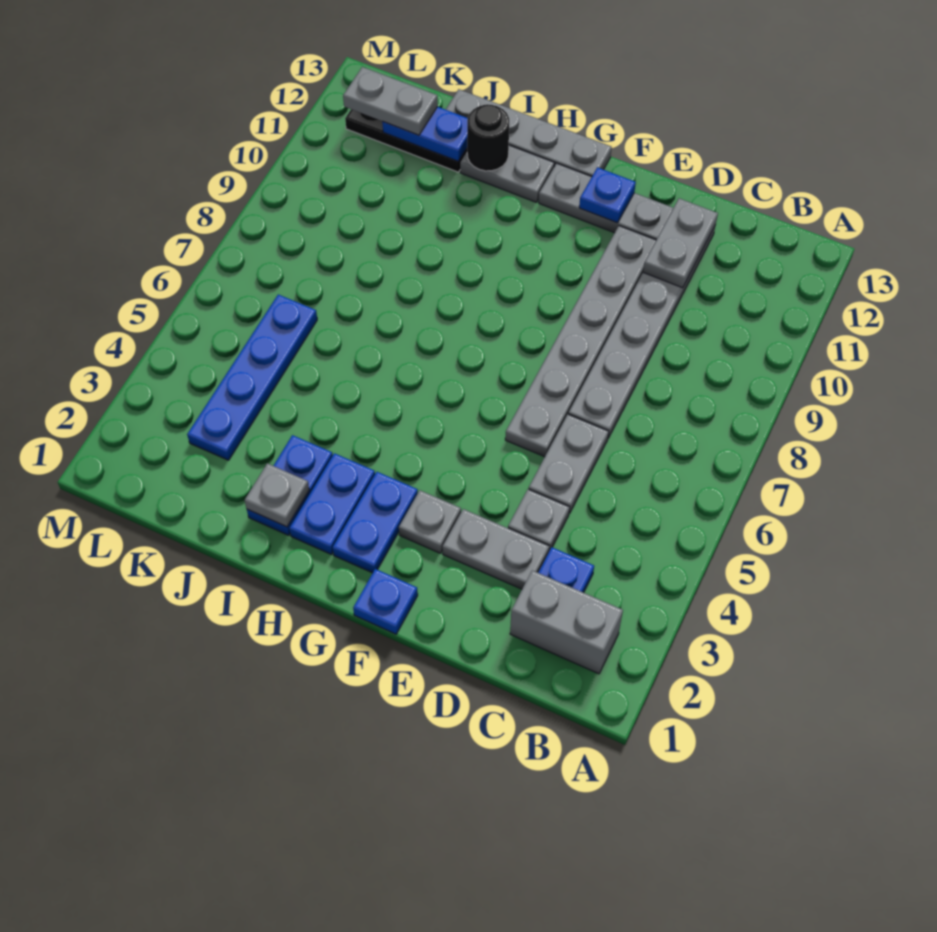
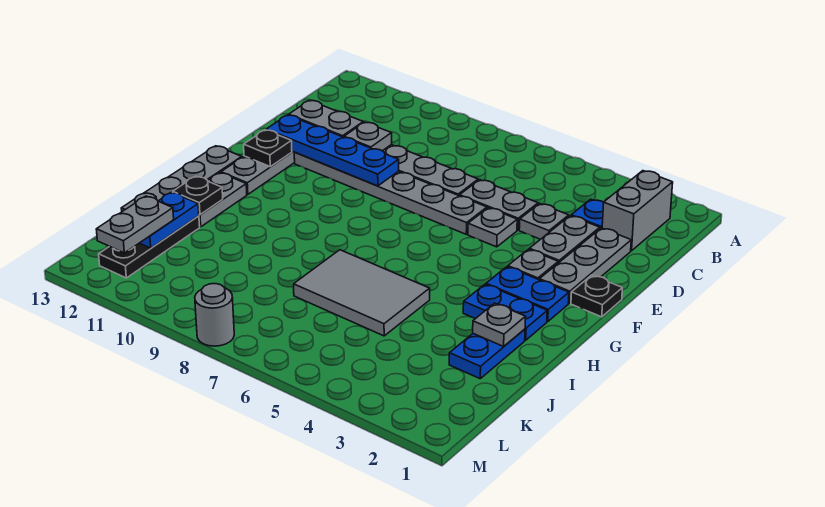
none -> grey 1x3 plate [539,228,631,303]
none -> grey 1x1 plate [344,122,392,151]
none -> grey 1x1 plate [468,208,517,247]
blue 1x1 plate [353,569,418,634] -> black 1x1 plate [571,275,622,317]
blue 1x1 plate [579,167,636,223] -> black 1x1 plate [244,130,292,167]
blue 1x2 plate [247,435,333,535] -> blue 1x2 plate turned to [449,329,525,379]
none -> grey 2x3 tile [294,250,430,336]
black 1x1 round brick [467,104,509,171] -> black 1x1 plate [173,176,223,215]
blue 1x4 plate [187,295,317,460] -> blue 1x4 plate moved to [266,115,399,186]
none -> grey 1x1 round brick [195,284,234,346]

